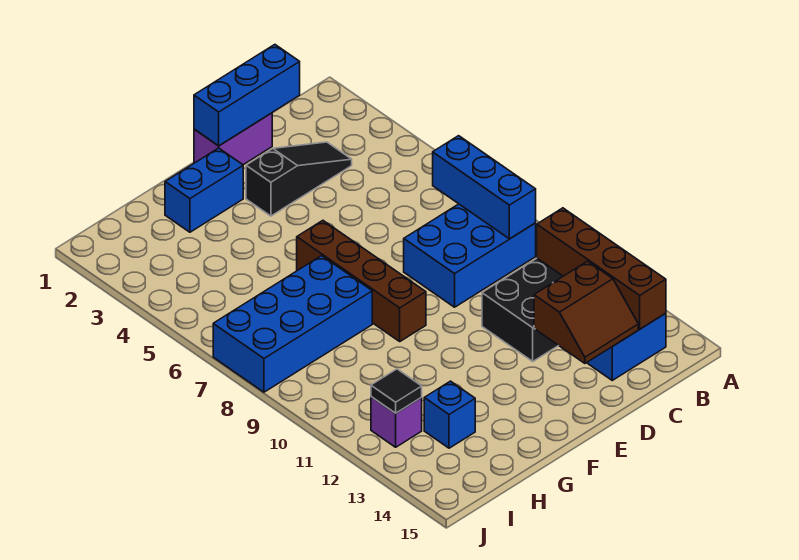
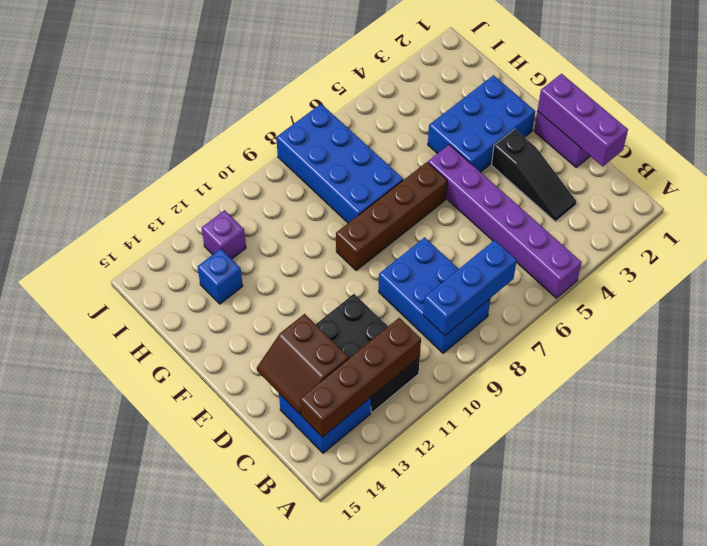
none -> purple 1x6 brick [428,145,581,298]
blue 1x3 brick [194,45,300,146] -> purple 1x3 brick [538,74,628,167]
blue 1x2 brick [165,148,243,232] -> blue 2x3 brick [428,75,535,172]
black 1x1 tile [371,369,422,413] -> none

